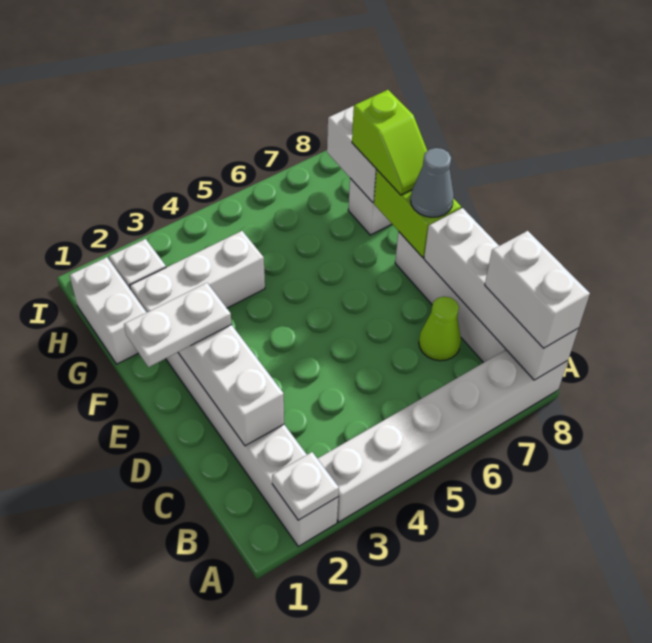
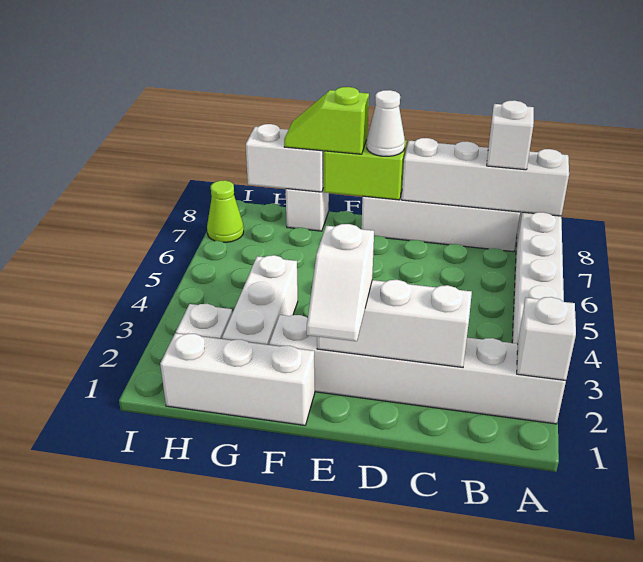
white 1x1 plate [272,452,339,520] -> white 1x1 brick [517,297,576,380]
white 1x2 brick [485,231,590,348] -> white 1x1 brick [487,100,534,170]
lime 1x1 cone [419,297,461,361] -> lime 1x1 cone moved to [207,180,244,242]
white 1x2 plate [124,283,232,367] -> white 1x2 slope [307,224,374,341]
grey 1x1 cone [411,148,454,217] -> white 1x1 cone [367,90,405,156]
lime 1x2 slope [352,90,427,195] -> lime 1x2 slope turned to [284,87,369,154]
white 1x2 brick [70,257,147,364] -> white 1x3 brick [160,333,315,425]

